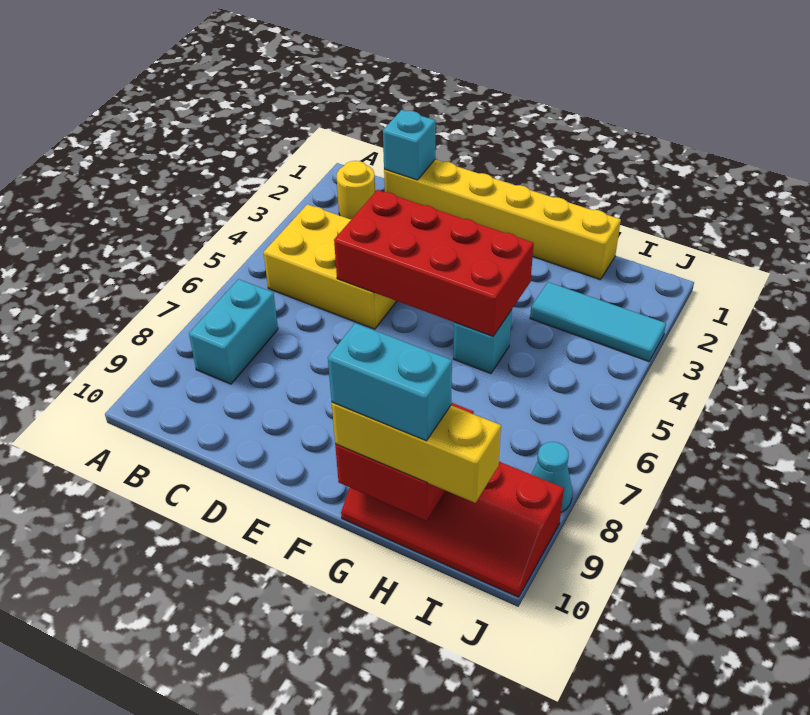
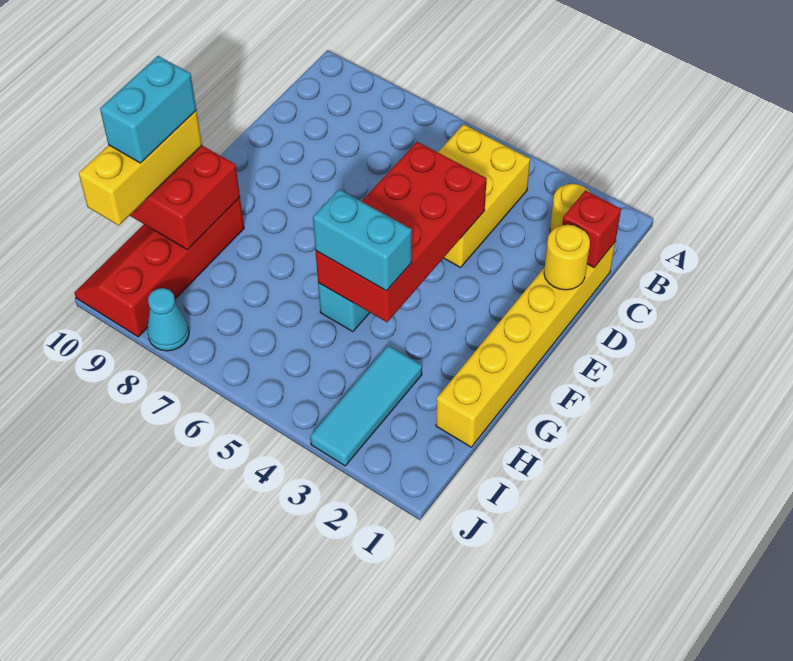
cyan 1x2 brick [189,279,278,384] -> cyan 1x2 brick moved to [313,189,412,291]
cyan 1x1 brick [383,110,436,180] -> red 1x1 brick [562,190,621,267]
none -> yellow 1x1 round brick [544,225,590,290]

